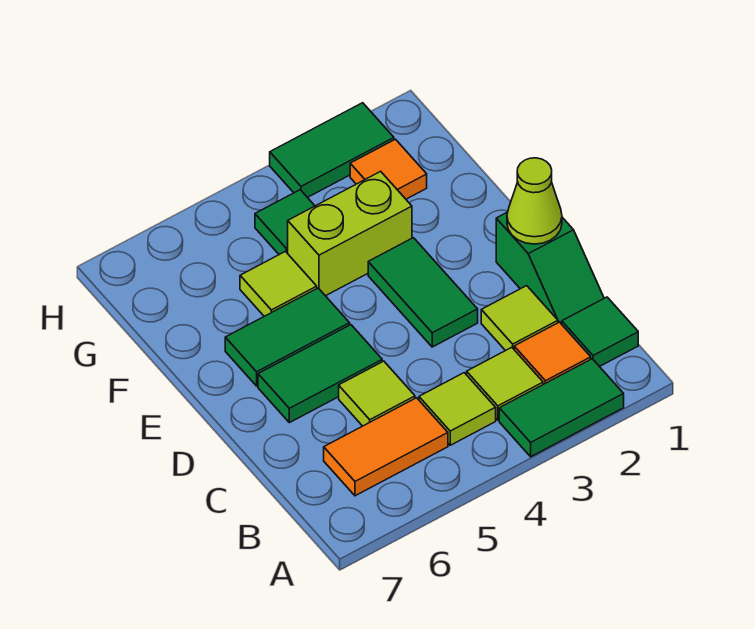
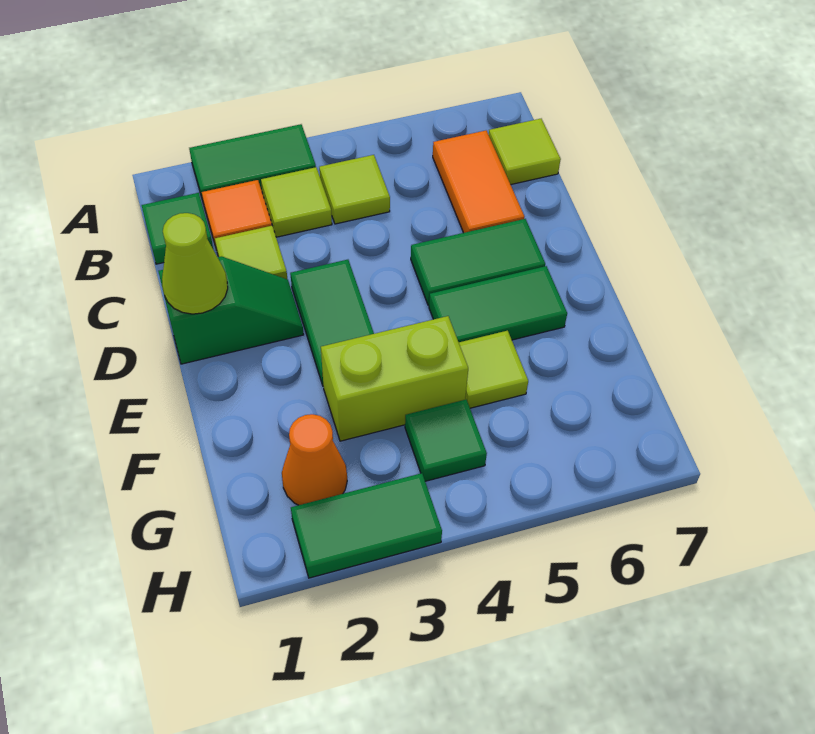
orange 1x2 tile [324,398,448,496] -> orange 1x2 tile turned to [433,131,524,233]
green 1x2 slope [496,212,604,324] -> green 1x2 slope turned to [158,256,304,364]
lime 1x1 tile [339,361,415,426] -> lime 1x1 tile moved to [489,119,561,185]
orange 1x1 tile [350,139,427,199] -> orange 1x1 cone [282,414,347,505]

